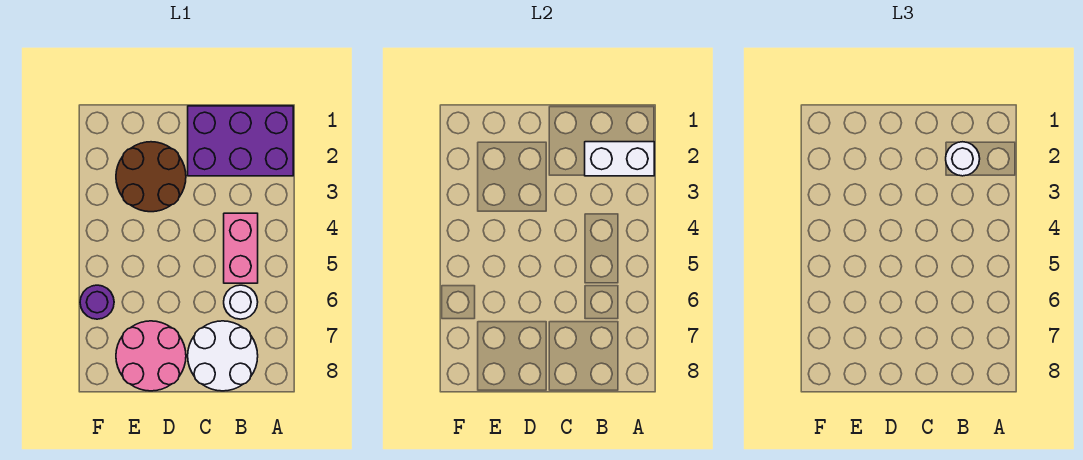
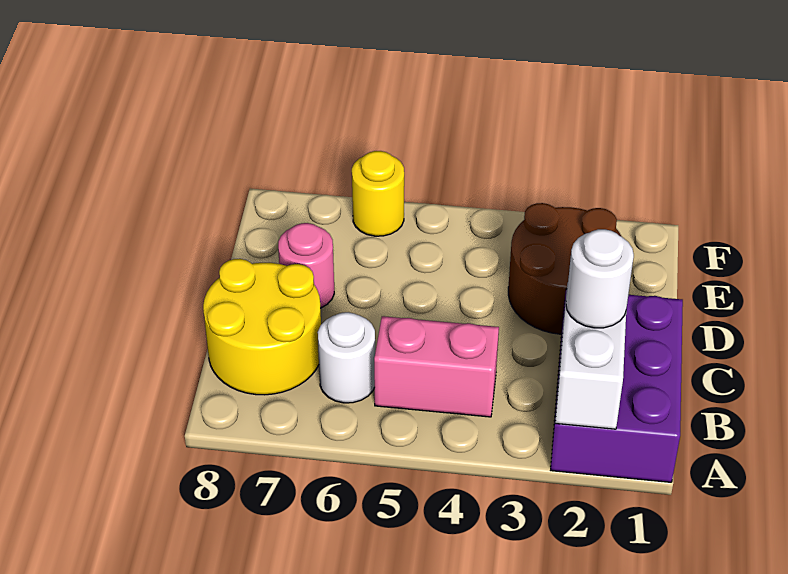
white 2x2 round brick [188,321,258,391] -> yellow 2x2 round brick [203,259,321,395]
pink 2x2 round brick [116,321,186,391] -> pink 1x1 round brick [278,223,334,308]
purple 1x1 round brick [80,285,114,319] -> yellow 1x1 round brick [352,151,404,236]

